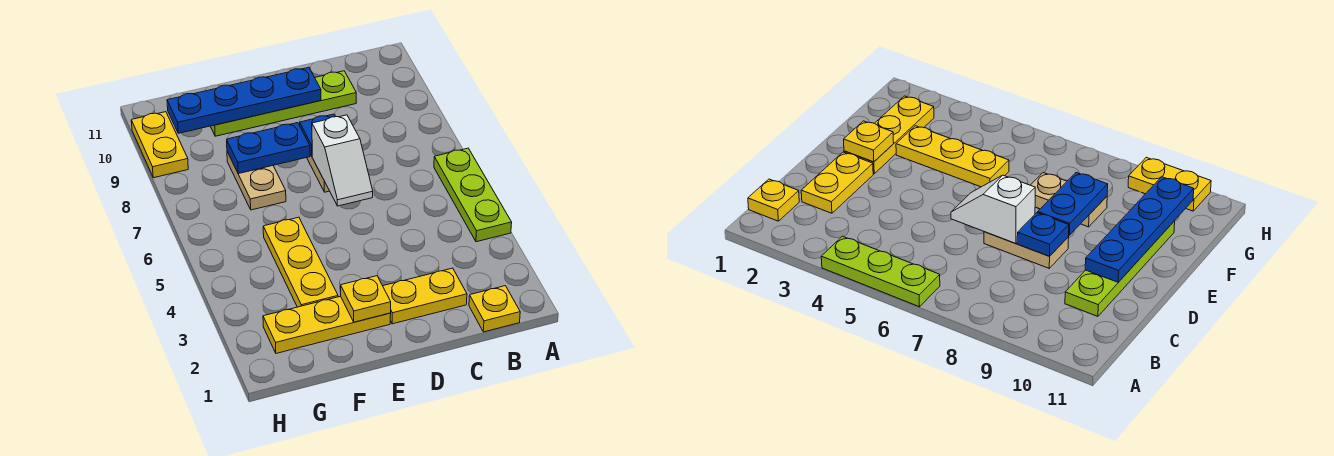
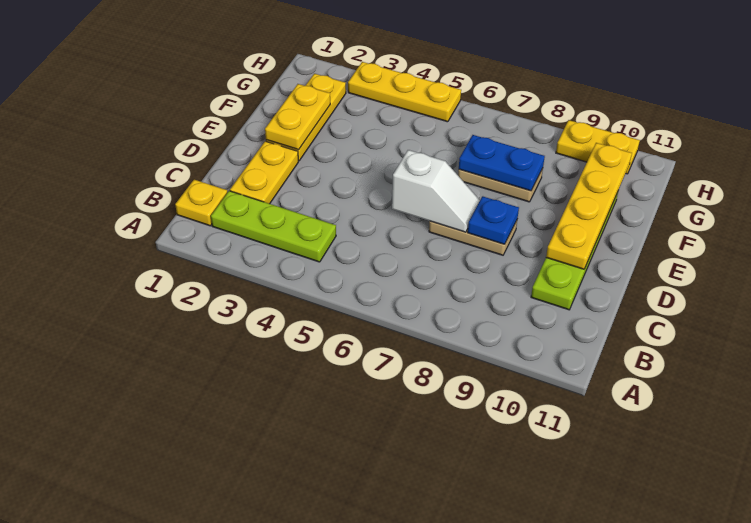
lime 1x3 plate [434,148,512,242] -> lime 1x3 plate moved to [211,191,336,262]
white 1x2 slope [312,115,373,206] -> white 1x2 slope turned to [392,150,480,232]
blue 1x4 plate [167,67,321,133] -> yellow 1x4 plate [546,143,632,269]
yellow 1x1 plate [341,276,391,322] -> yellow 1x2 plate [265,84,330,150]
blue 1x2 plate [227,123,310,174] -> blue 1x2 plate turned to [459,135,545,191]
yellow 1x3 plate [263,217,338,307] -> yellow 1x3 plate moved to [348,62,461,122]

